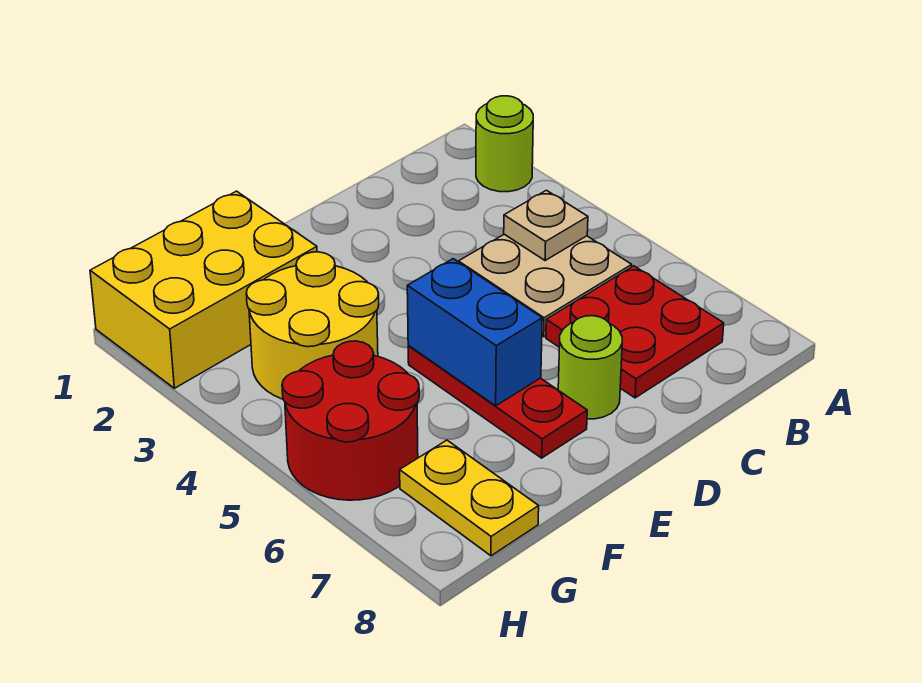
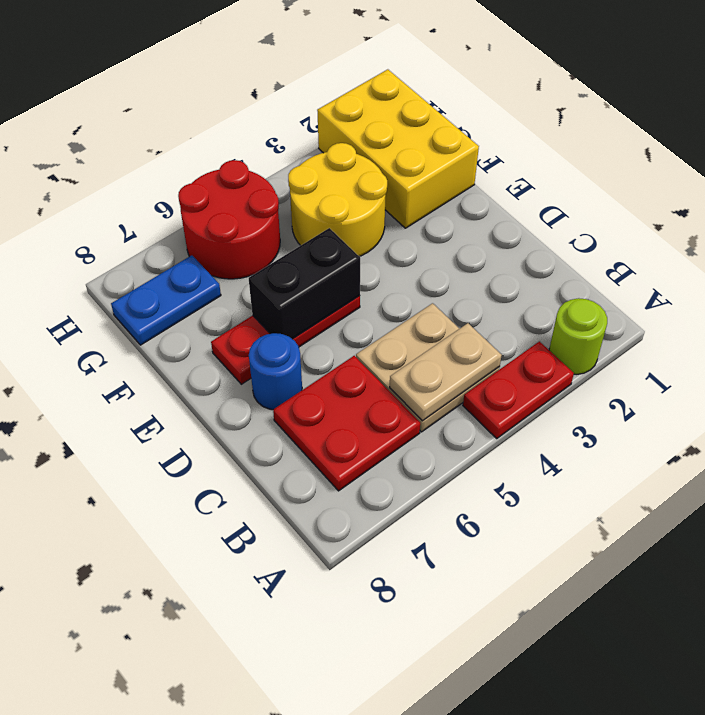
none -> red 1x2 plate [463,341,574,438]
tan 1x1 plate [504,190,588,261] -> tan 1x2 plate [390,323,502,421]
lime 1x1 round brick [558,316,622,419] -> blue 1x1 round brick [249,333,302,410]
blue 1x2 brick [407,259,542,406] -> black 1x2 brick [249,228,360,339]
yellow 1x2 plate [400,440,539,556] -> blue 1x2 plate [111,255,221,345]

